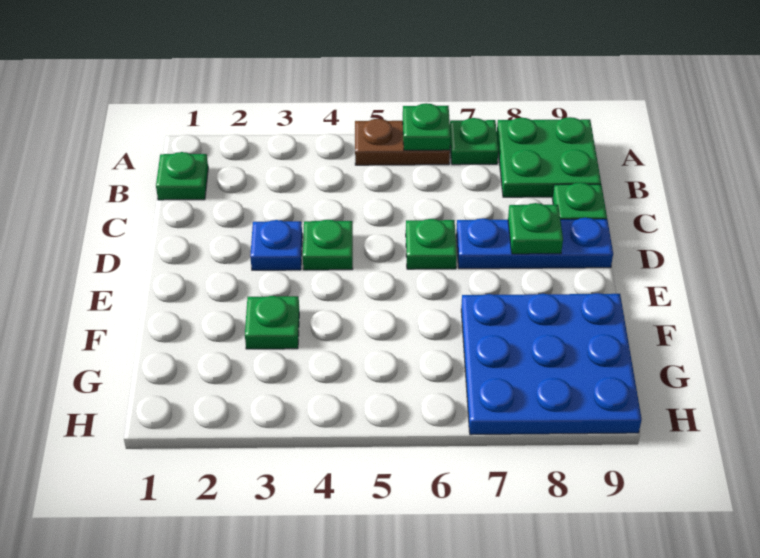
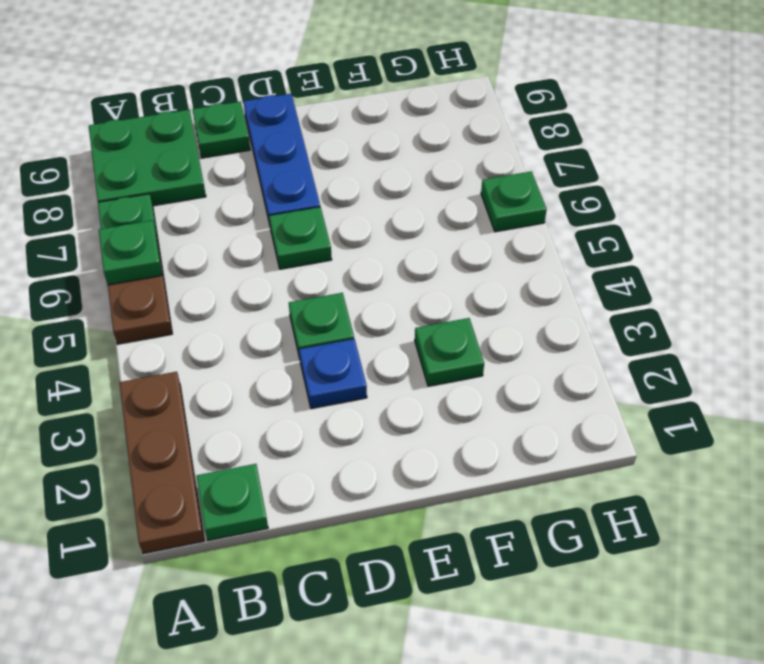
none -> brown 1x3 plate [119,372,204,554]
green 1x1 plate [508,203,563,254] -> green 1x1 plate moved to [481,171,547,232]
blue 3x3 plate [461,293,642,435] -> none

